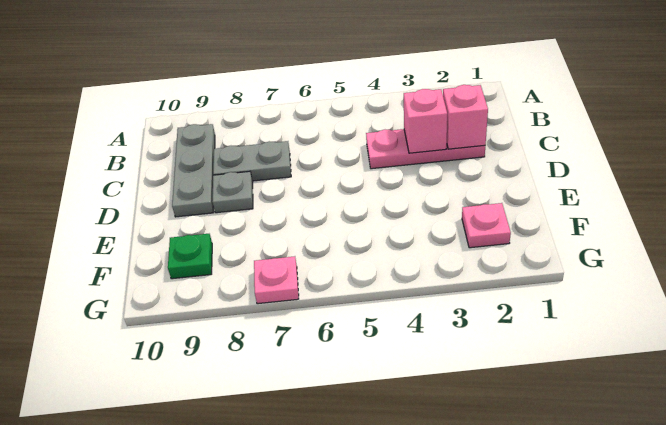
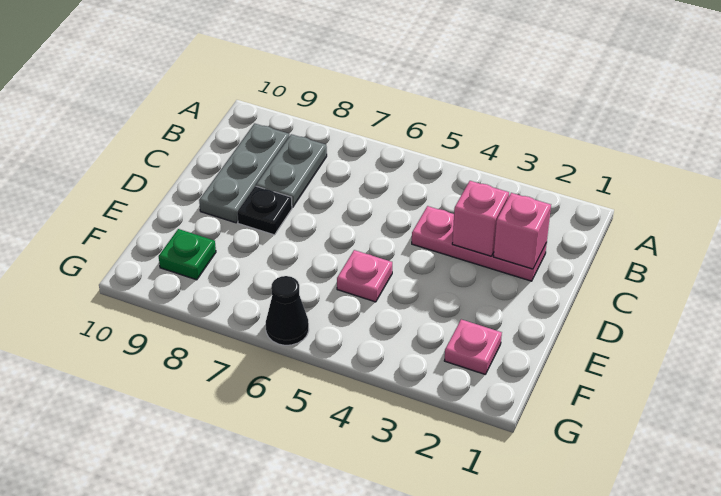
grey 1x2 plate [213,141,291,181] -> grey 1x2 plate turned to [256,134,327,207]
grey 1x1 plate [212,171,253,213] -> black 1x1 plate [237,186,292,235]
none -> black 1x1 cone [266,276,309,345]
pink 1x1 plate [254,256,299,304] -> pink 1x1 plate moved to [337,250,392,302]

